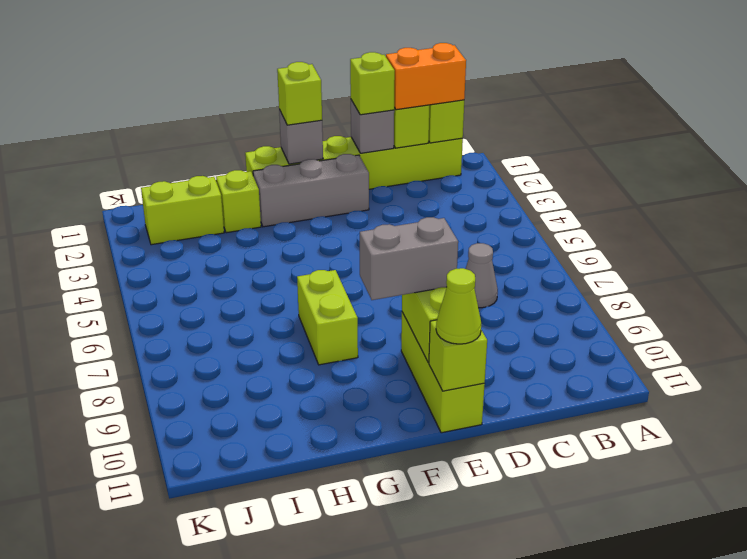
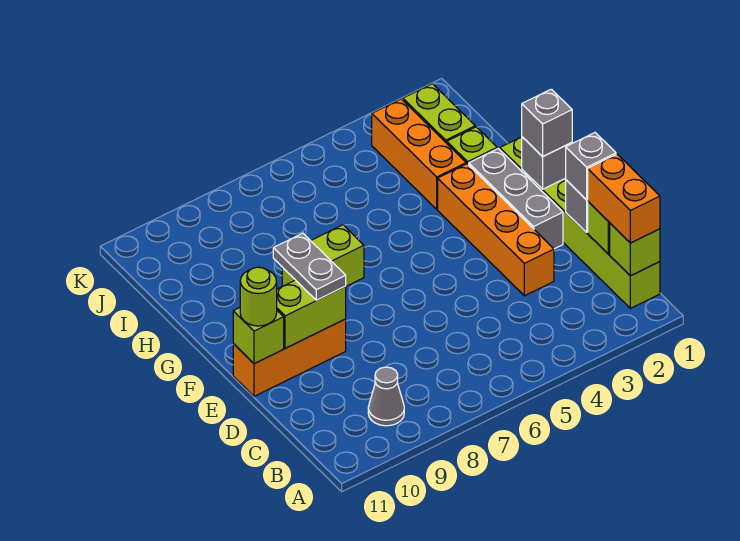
grey 1x1 cone [466,243,498,308] -> grey 1x1 cone moved to [368,367,404,426]
lime 1x1 brick [350,52,395,115] -> grey 1x1 brick [566,133,616,200]
none -> orange 1x4 brick [438,164,554,296]
lime 1x3 brick [401,312,485,433] -> orange 1x3 brick [233,319,346,396]
grey 1x2 brick [360,217,458,300] -> grey 1x2 plate [273,233,346,300]
lime 1x1 cone [436,268,481,344] -> lime 1x1 round brick [240,267,277,326]
lime 1x1 brick [277,62,322,125] -> grey 1x1 brick [522,89,572,157]
none -> orange 1x3 brick [372,99,466,209]

